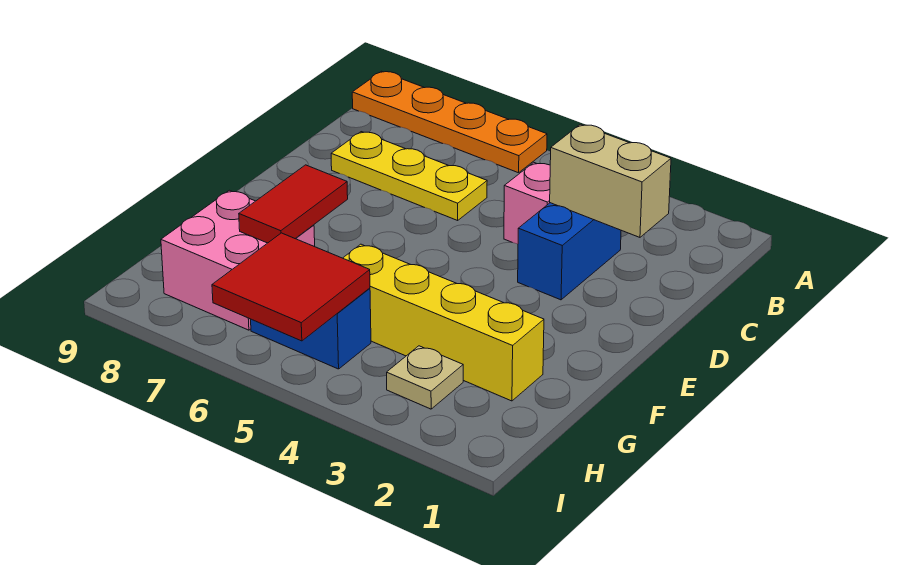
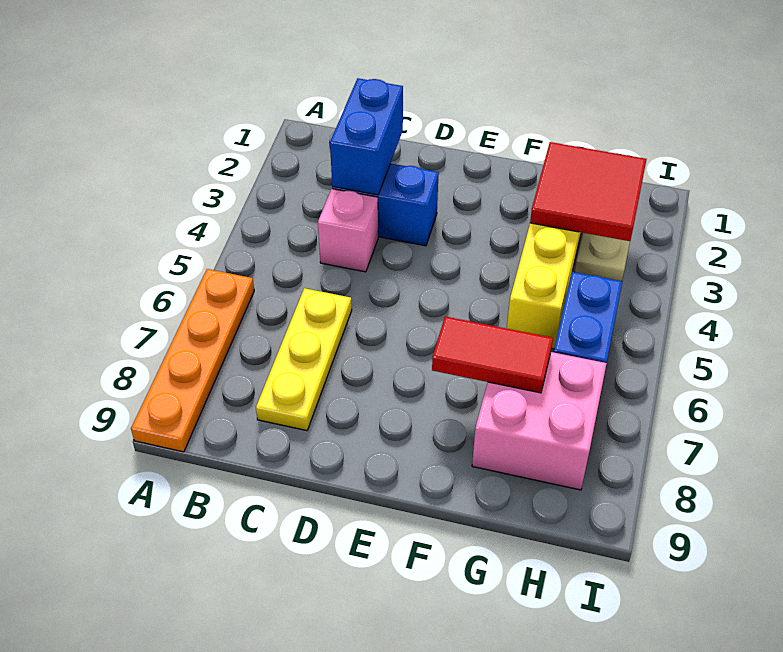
tan 1x2 brick [550,124,671,237] -> blue 1x2 brick [330,78,403,195]
red 2x2 tile [212,233,370,341] -> red 2x2 tile moved to [530,142,647,241]

